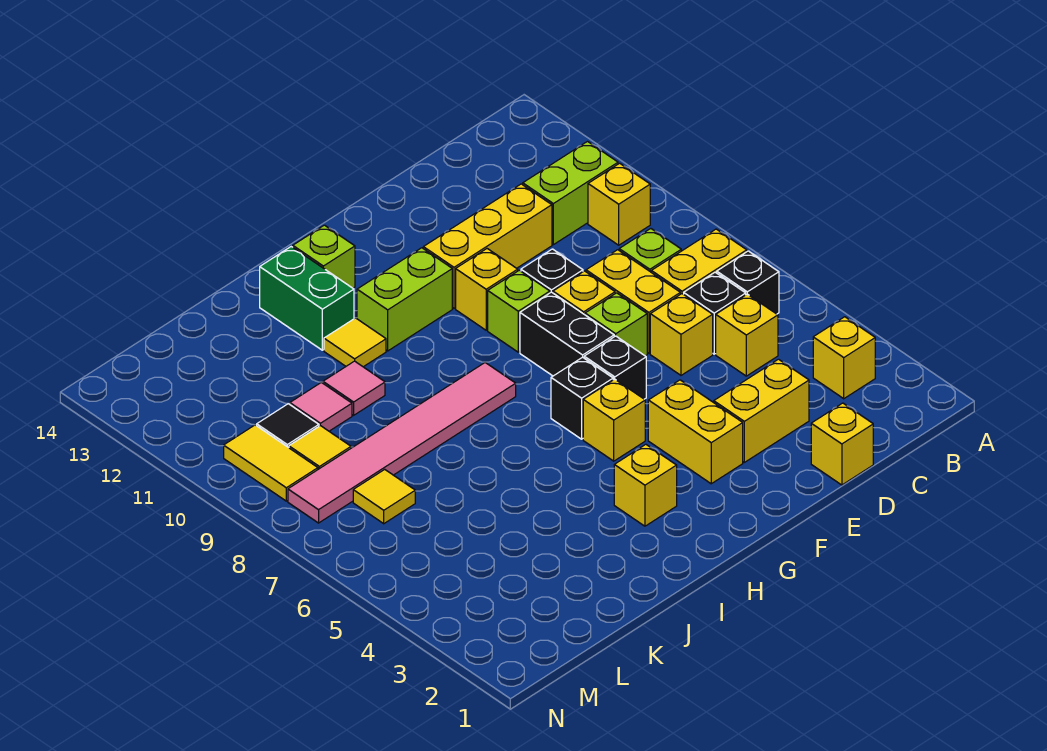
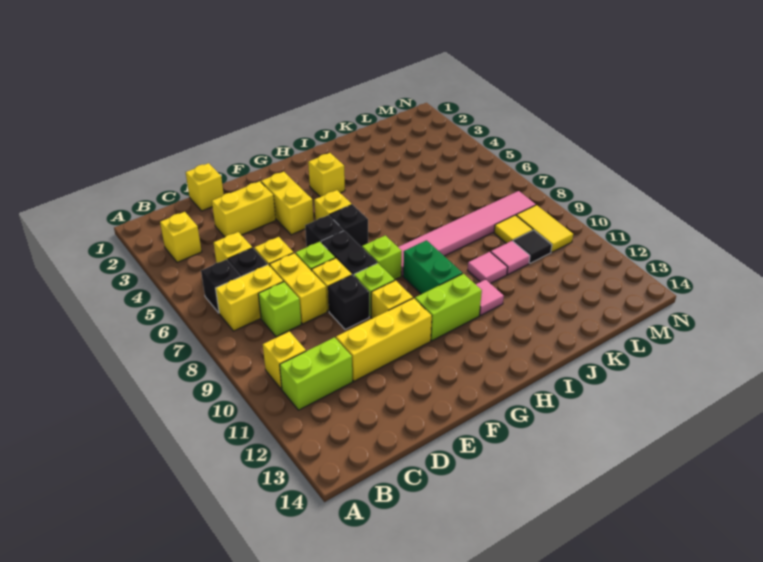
lime 1x1 brick [293,225,355,288] -> lime 1x1 brick moved to [362,235,402,279]
yellow 1x1 tile [324,318,386,367] -> pink 1x1 tile [476,279,504,315]
green 1x2 brick [260,247,354,350] -> green 1x2 brick moved to [403,240,462,294]
yellow 1x1 tile [353,469,415,524] -> none

